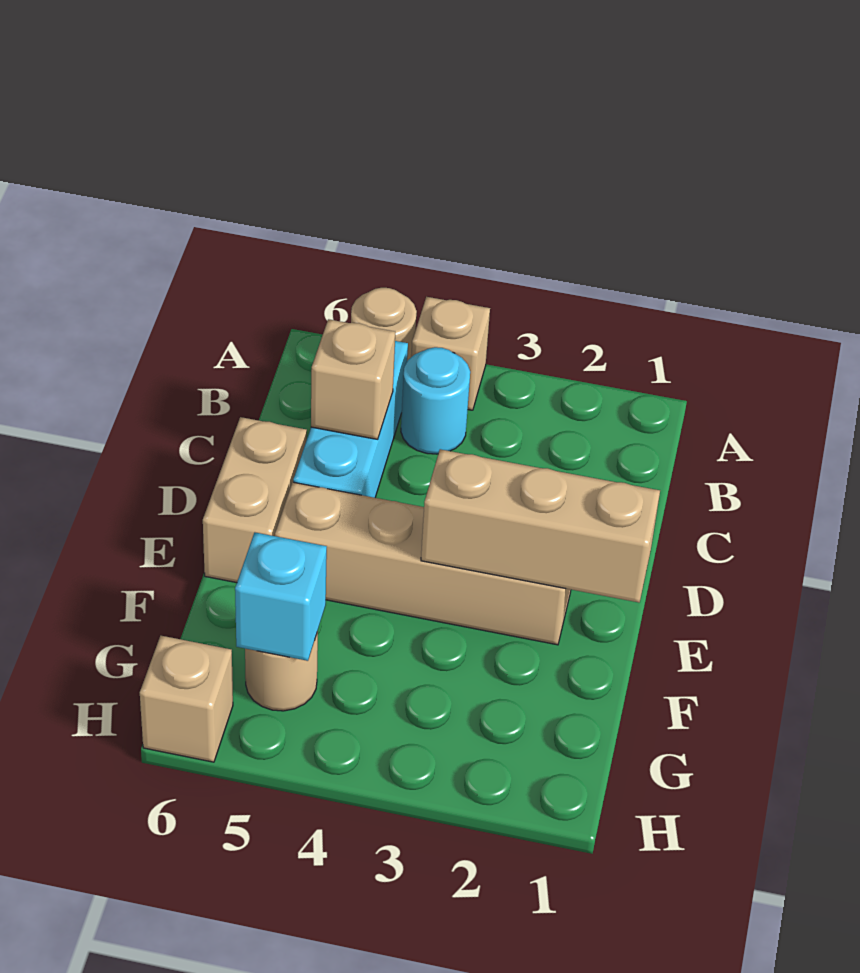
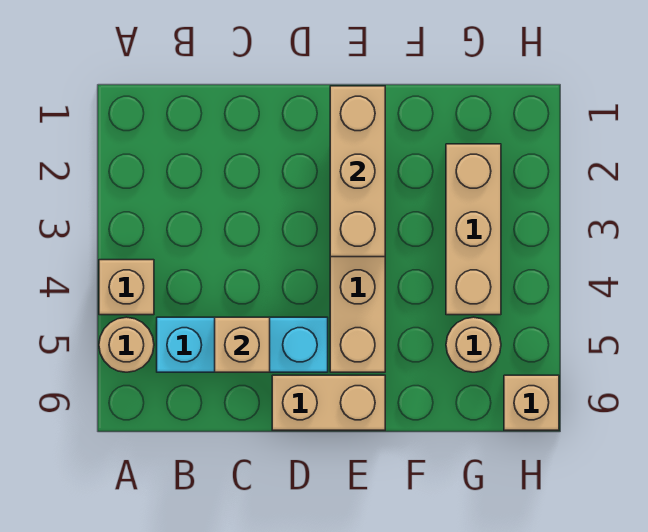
cyan 1x1 round brick [401,347,470,454] -> none
none -> tan 1x3 brick [446,144,501,315]
cyan 1x1 brick [235,533,327,661] -> none

